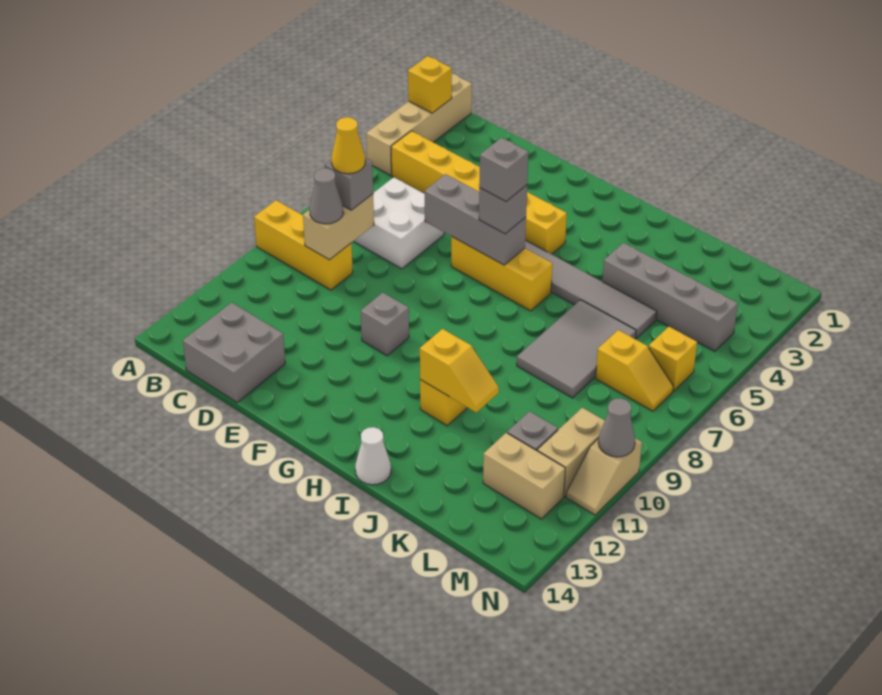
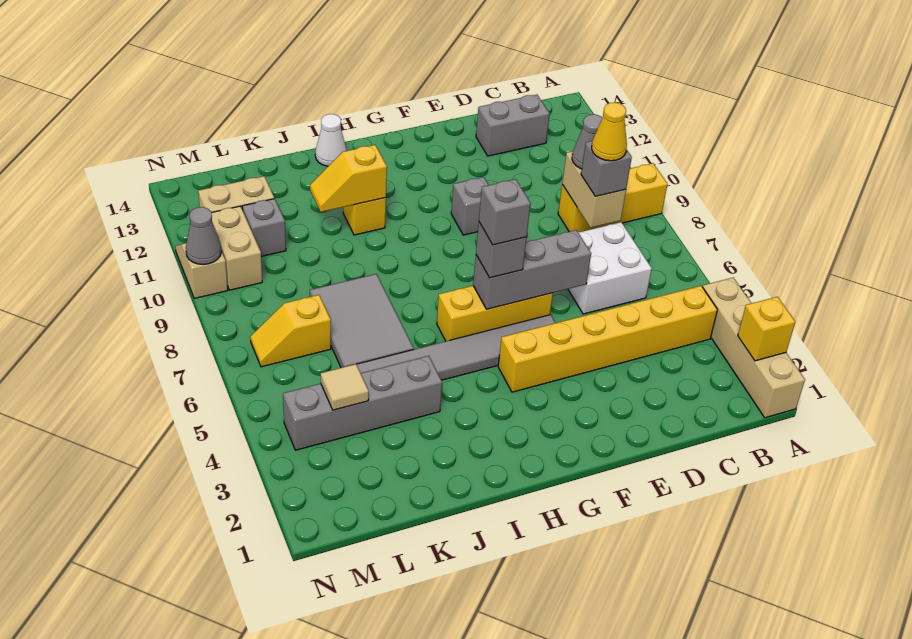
grey 2x2 brick [183,303,285,402] -> grey 1x2 brick [476,95,550,156]
none -> tan 1x1 tile [321,364,369,410]
yellow 1x1 brick [649,327,697,391] -> none

